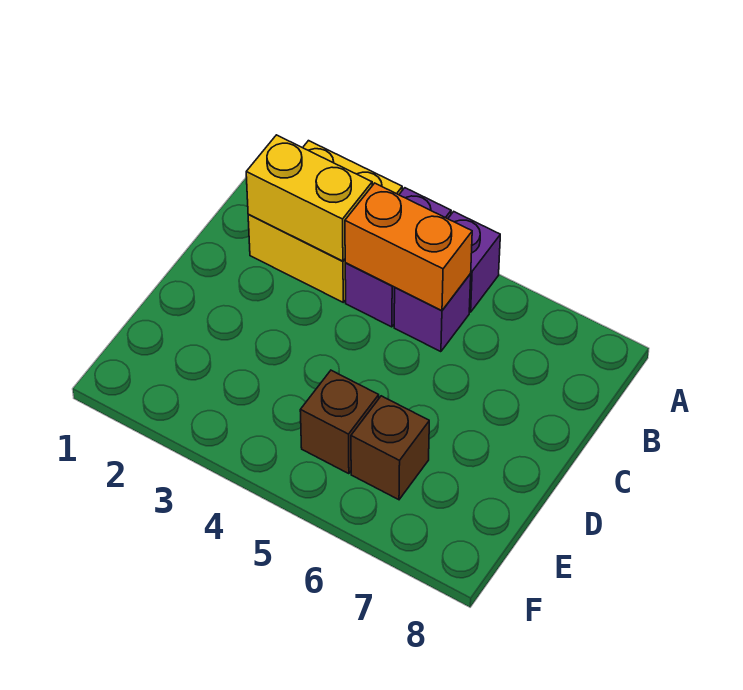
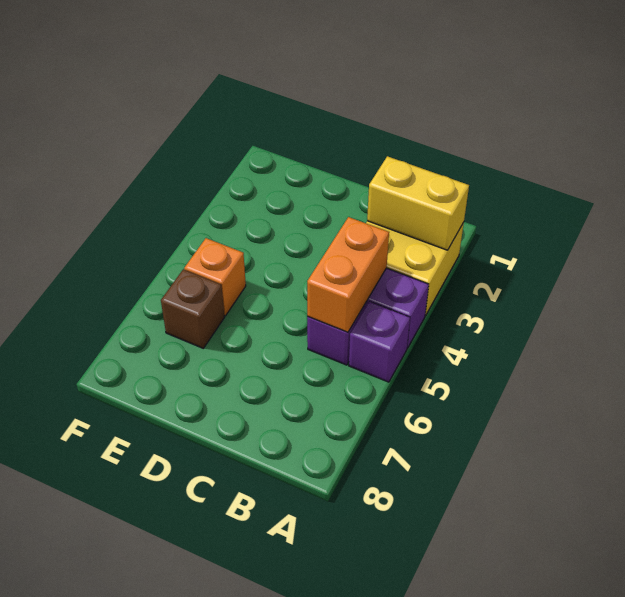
yellow 1x2 brick [246,135,372,261] -> yellow 1x2 brick turned to [367,156,469,250]
brown 1x1 brick [300,370,379,474] -> orange 1x1 brick [184,238,246,316]

